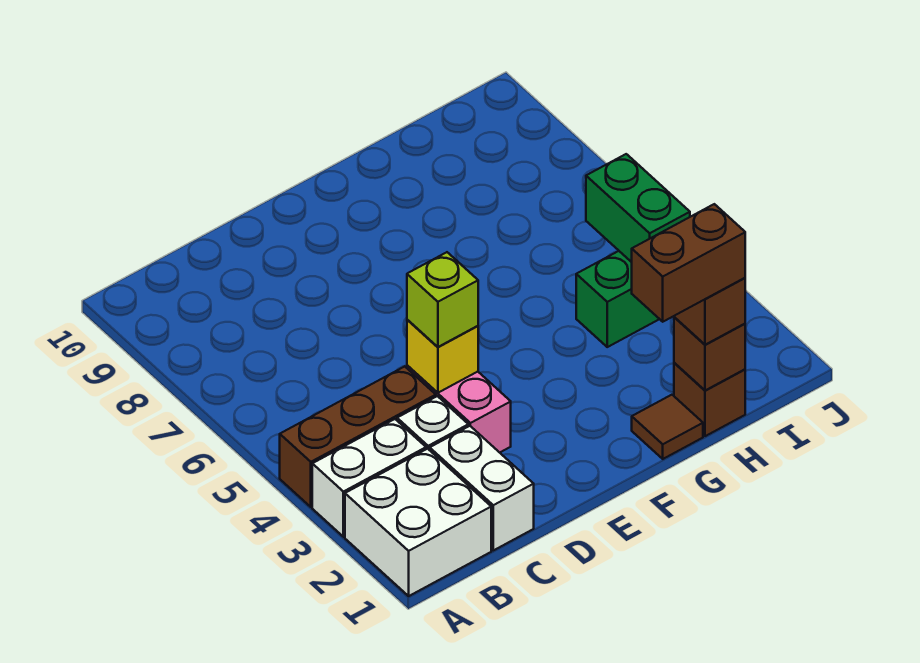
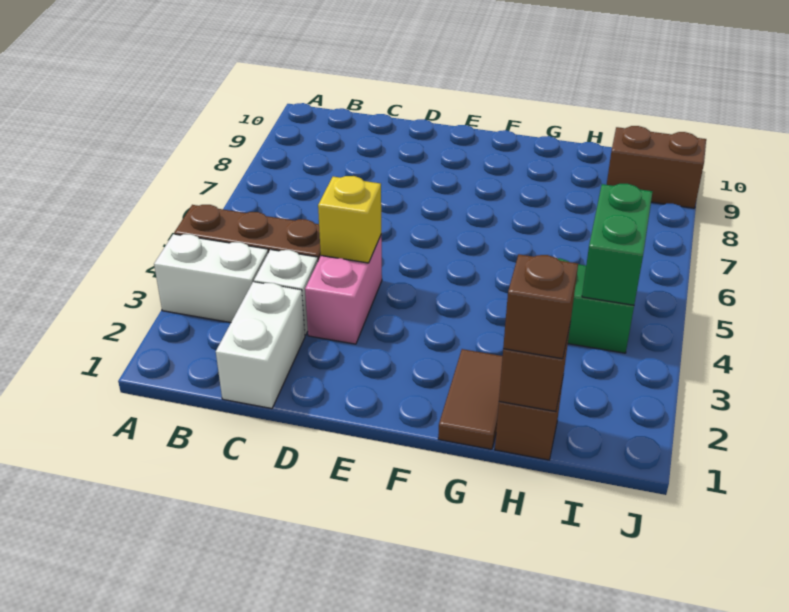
white 2x2 brick [345,449,491,596] -> none
lime 1x1 brick [407,252,478,347] -> none
brown 1x1 tile [632,395,703,459] -> brown 1x2 tile [438,349,503,449]
brown 1x2 brick [632,204,745,322] -> brown 1x2 brick moved to [607,126,706,208]

